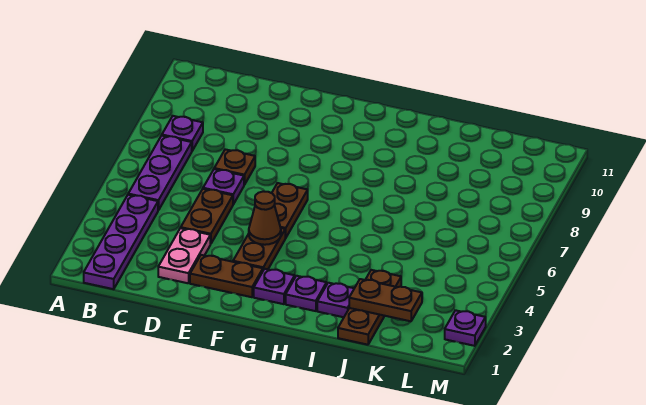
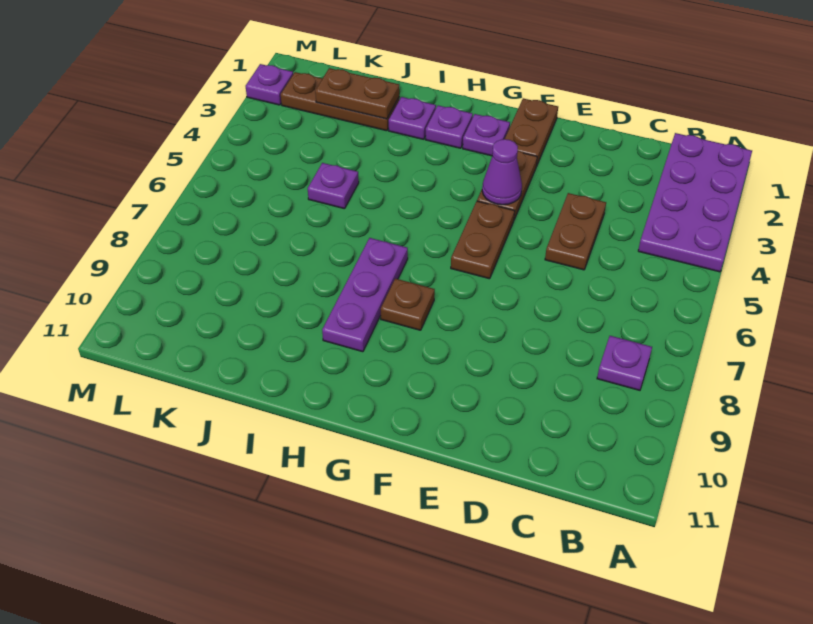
purple 1x4 plate [84,195,158,289] -> purple 2x4 plate [638,133,752,272]
purple 1x3 plate [128,136,192,210] -> purple 1x3 plate moved to [322,238,408,352]
pink 1x2 plate [158,228,210,283] -> none
purple 1x1 plate [203,169,244,204] -> purple 1x1 plate moved to [308,163,359,209]
brown 1x1 plate [214,149,255,185] -> brown 1x1 plate moved to [381,279,435,330]
brown 1x2 plate [190,255,263,297] -> brown 1x2 plate turned to [505,98,558,166]
brown 1x1 cone [249,191,281,245] -> purple 1x1 cone [482,139,522,205]
brown 1x3 plate [338,270,401,345] -> brown 1x3 plate turned to [281,72,399,131]

